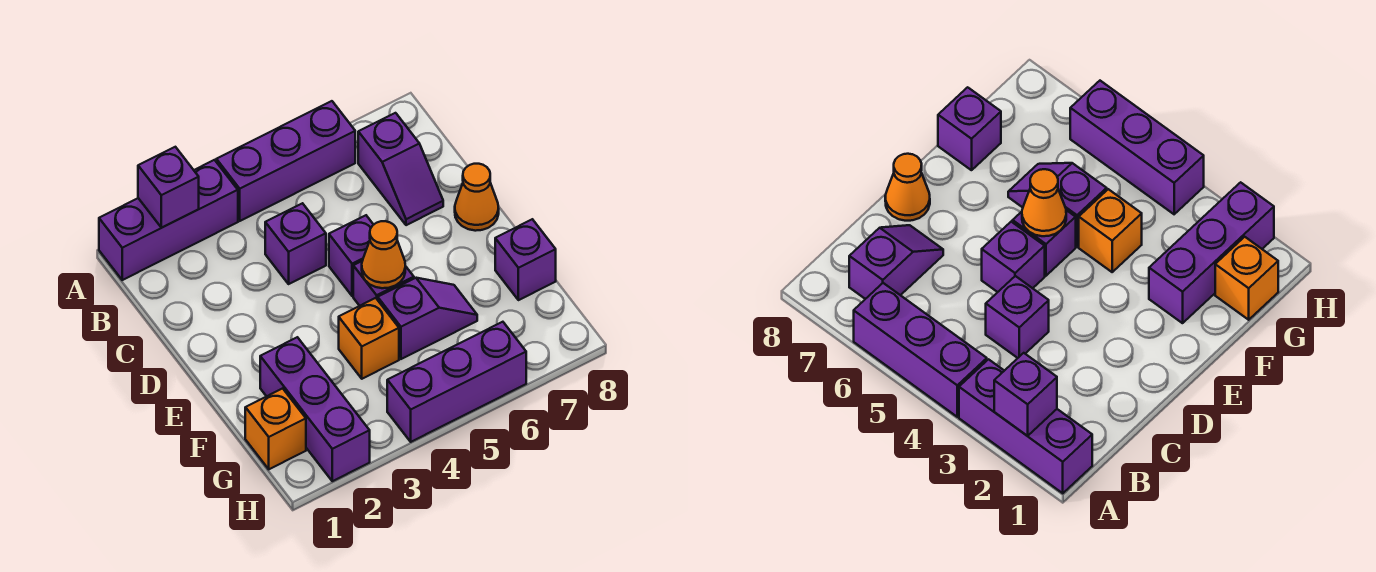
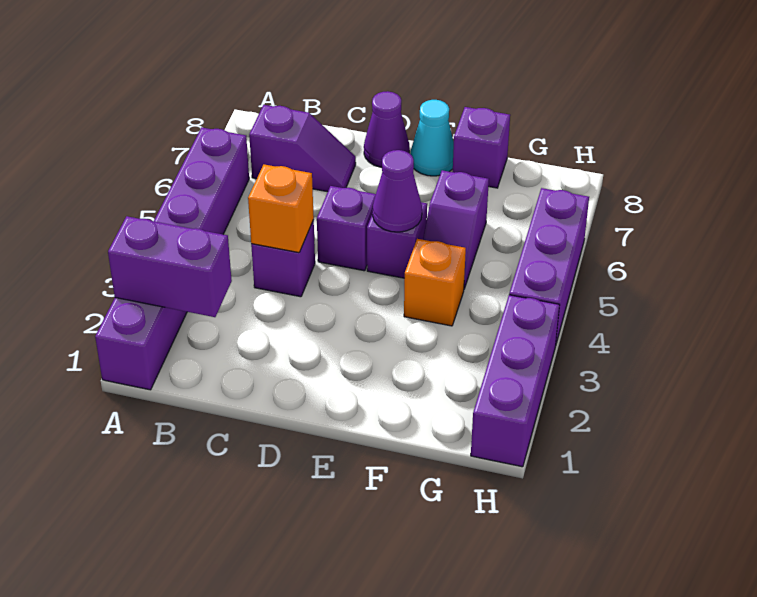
purple 1x1 brick [138,147,199,228] -> purple 1x2 brick [108,216,232,317]
orange 1x1 cone [455,164,499,231] -> purple 1x1 cone [364,91,409,167]
orange 1x1 cone [362,221,405,288] -> purple 1x1 cone [373,150,422,232]
none -> cyan 1x1 cone [410,100,454,176]
purple 1x3 brick [260,337,370,481] -> purple 1x3 brick turned to [471,295,559,467]
purple 1x2 slope [378,278,477,359] -> purple 1x2 slope turned to [423,170,489,289]
orange 1x1 brick [245,388,306,469] -> orange 1x1 brick moved to [248,165,314,253]

